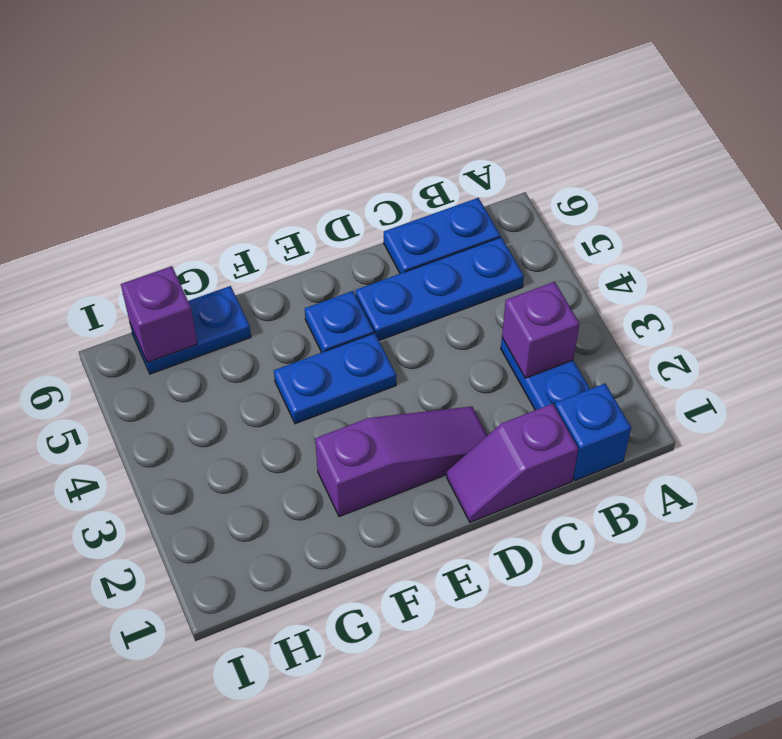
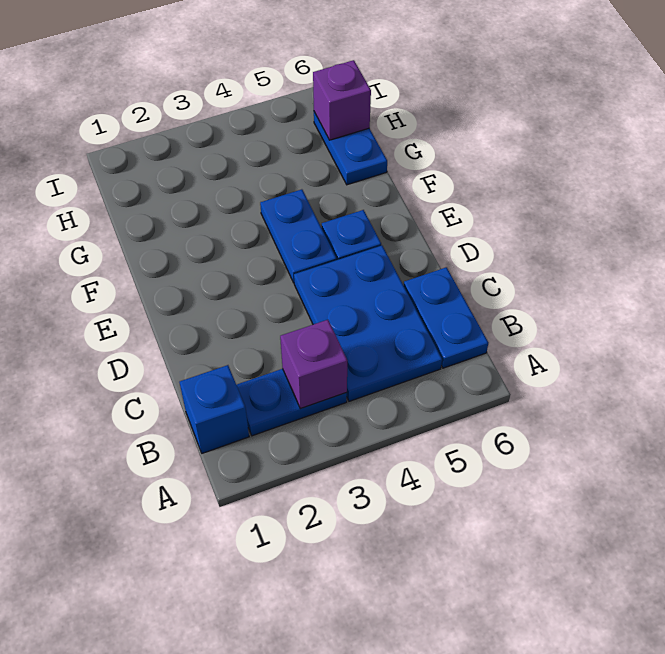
blue 1x3 plate [355,237,524,340] -> blue 2x3 plate [294,245,442,401]
purple 1x2 slope [447,404,578,522] -> none
purple 1x3 slope [315,406,488,517] -> none

